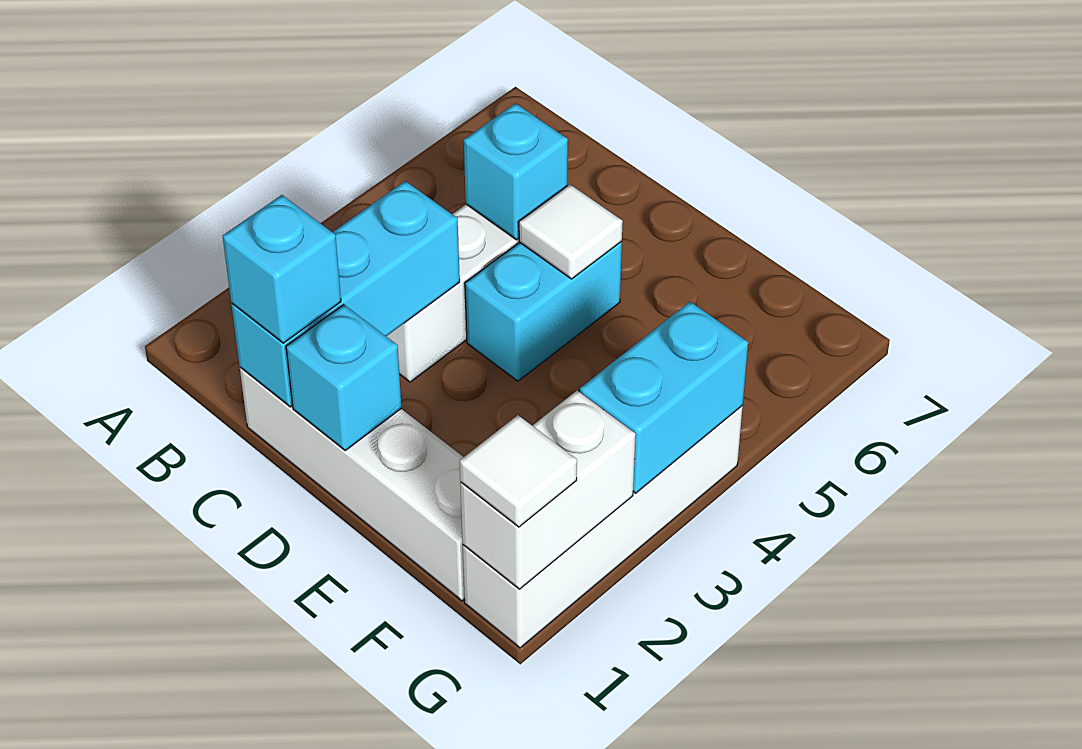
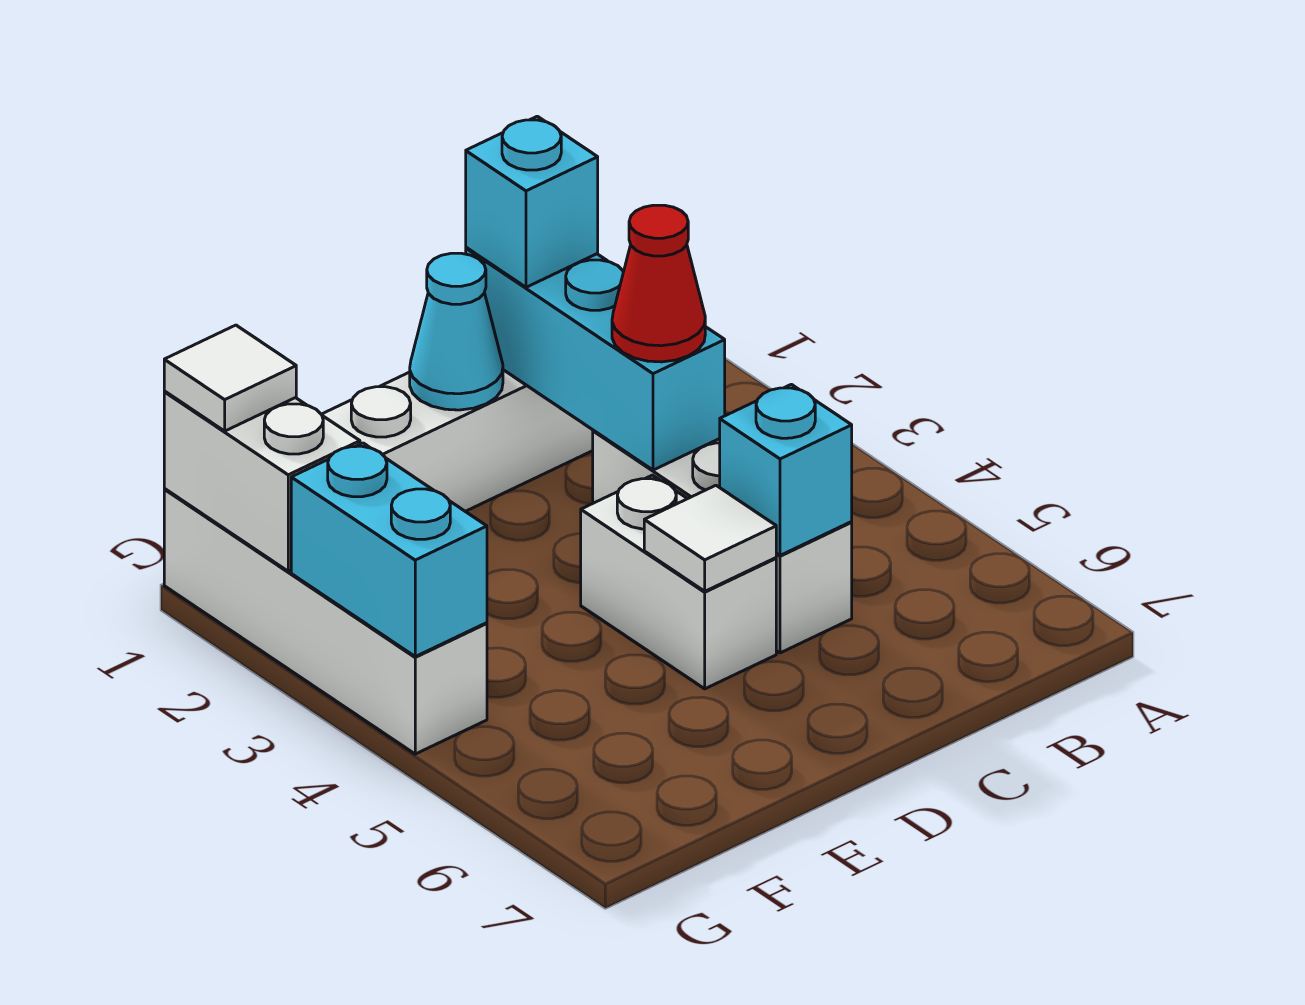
none -> red 1x1 cone [612,205,705,362]
cyan 1x1 brick [286,305,401,450] -> cyan 1x1 cone [410,253,503,410]
cyan 1x2 brick [465,241,622,381] -> white 1x2 brick [581,475,776,689]

